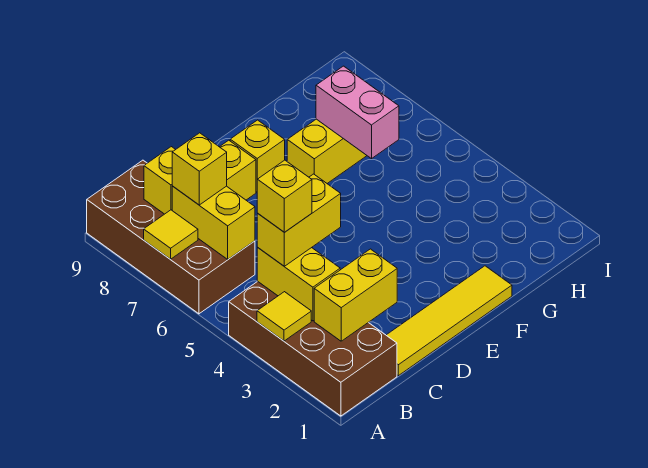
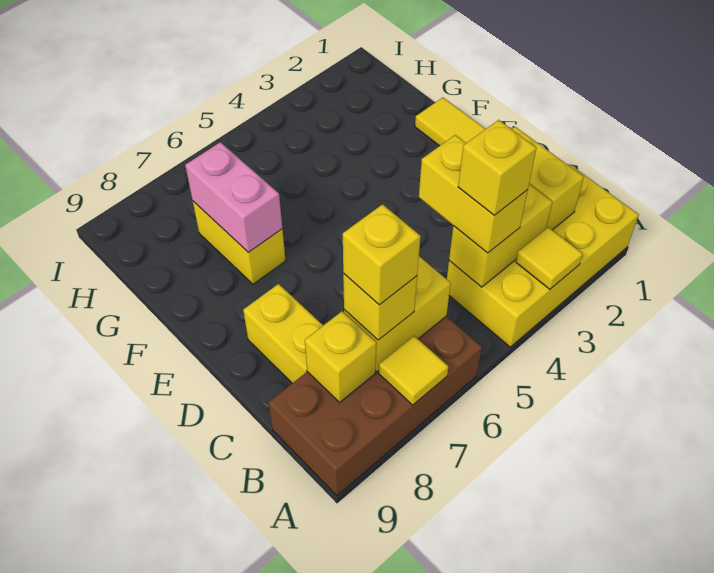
brown 2x4 brick [229,281,397,416] -> yellow 2x4 brick [447,165,639,347]
yellow 1x1 brick [230,120,285,192] -> yellow 1x1 brick moved to [343,204,420,305]
pink 1x2 brick [316,66,399,159] -> pink 1x2 brick turned to [185,142,282,252]

